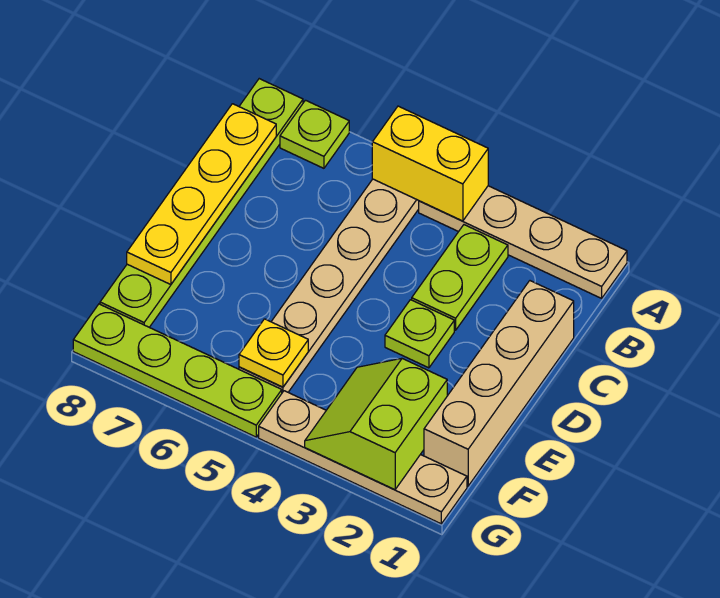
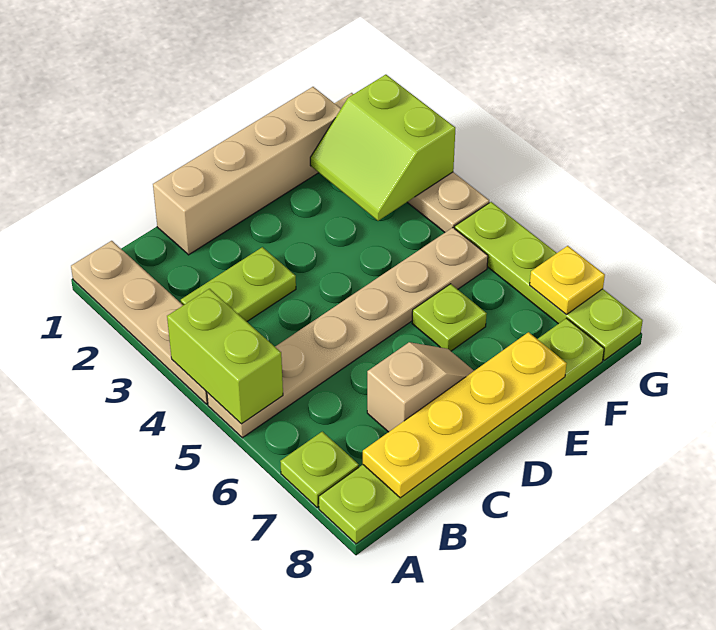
yellow 1x2 brick [372,106,488,221] -> lime 1x2 brick [167,289,283,424]
none -> tan 1x2 slope [367,342,474,432]
lime 1x1 plate [385,300,454,368] -> lime 1x1 plate moved to [412,284,487,351]
lime 2x2 slope [305,358,447,490] -> lime 2x2 slope turned to [310,75,455,221]
yellow 1x1 plate [239,319,308,387] -> yellow 1x1 plate moved to [530,246,605,315]

